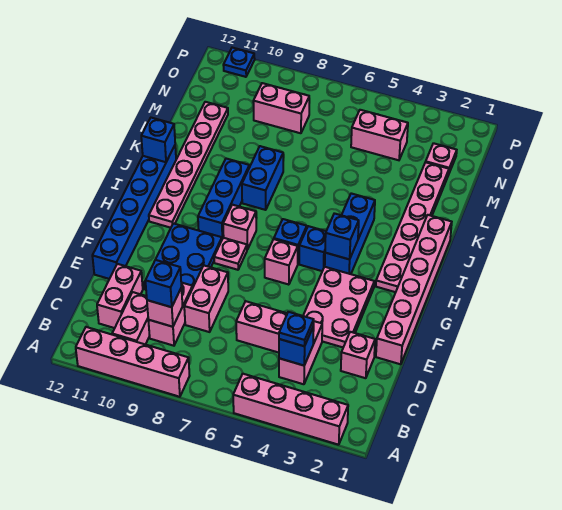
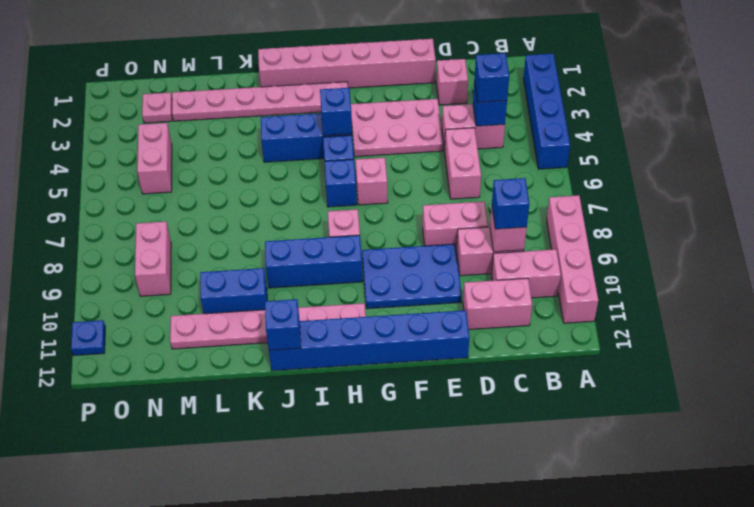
pink 1x4 brick [233,374,348,445] -> blue 1x4 brick [523,54,570,169]
blue 1x1 plate [279,312,314,346] -> blue 1x1 brick [474,53,509,102]
pink 1x1 plate [214,238,247,270] -> none
blue 1x2 brick [242,146,283,210] -> blue 1x2 brick moved to [200,268,267,314]

